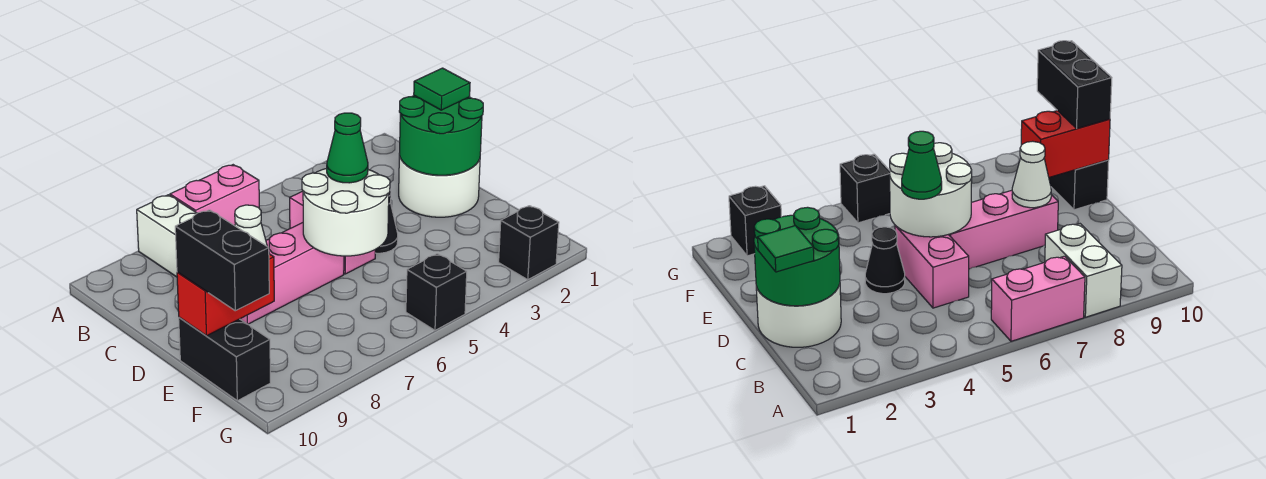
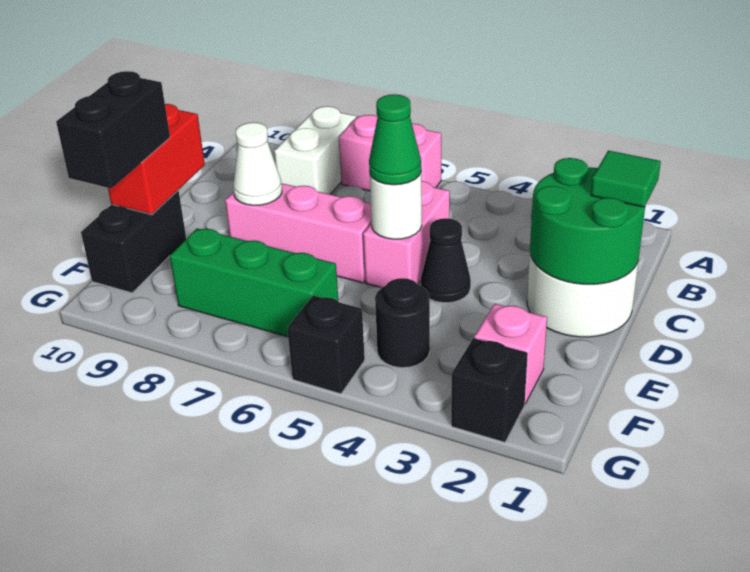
white 2x2 round brick [302,168,390,256] -> white 1x1 round brick [370,173,422,239]
red 1x2 brick [177,254,274,336] -> red 1x2 brick turned to [108,104,205,215]
none -> pink 1x1 brick [474,304,547,404]
none -> black 1x1 round brick [375,278,430,368]
none -> green 1x3 brick [170,228,338,337]

